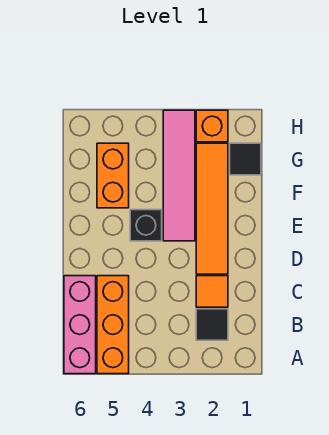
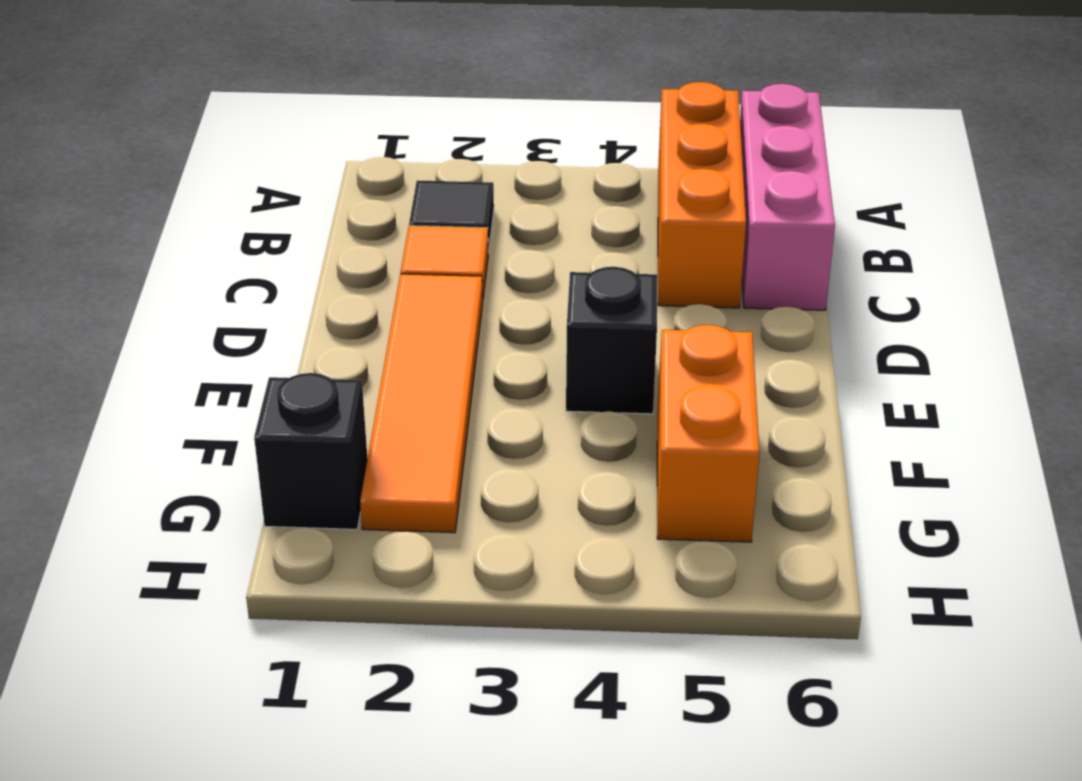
pink 1x4 tile [163,110,195,241] -> none
black 1x1 tile [230,143,261,175] -> black 1x1 brick [254,373,368,529]
orange 1x1 brick [196,110,228,142] -> none

